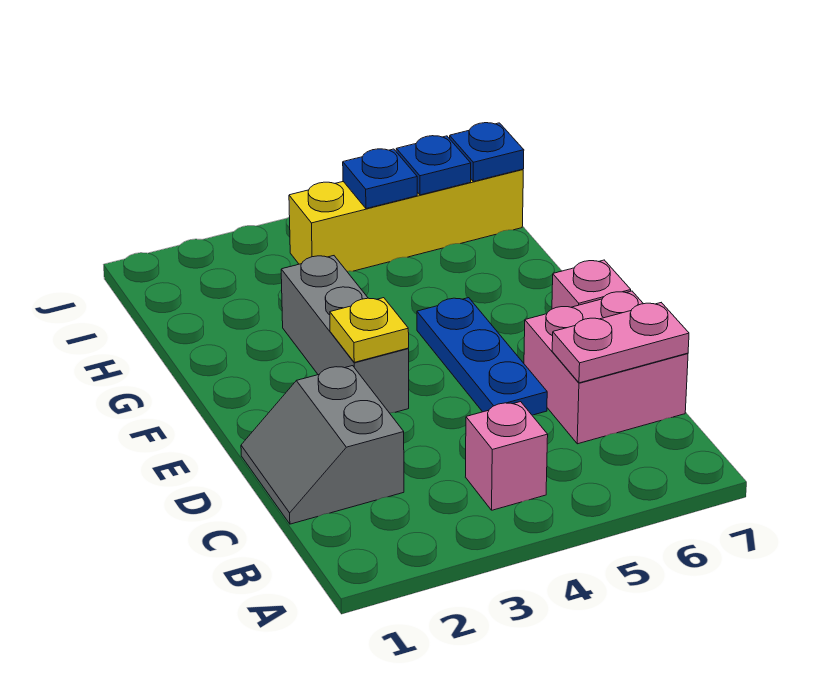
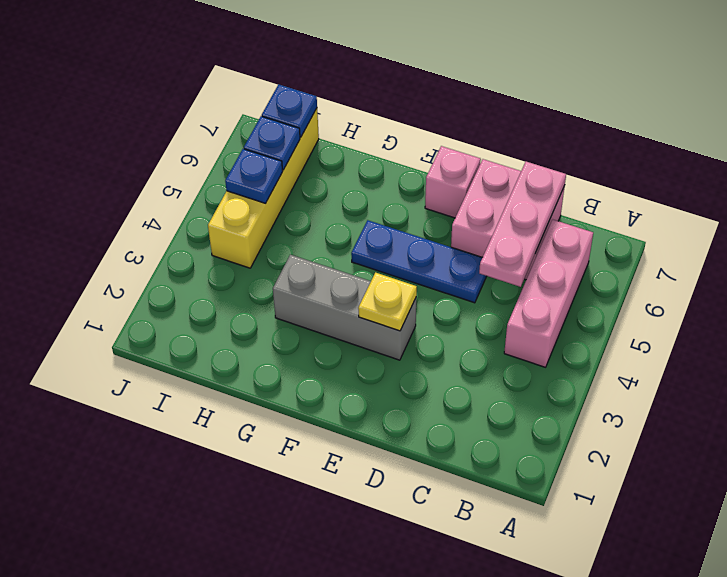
pink 1x1 brick [466,402,548,510] -> pink 1x3 brick [504,219,593,367]
grey 2x2 slope [241,366,404,524] -> none
pink 1x2 plate [552,303,689,383] -> pink 1x3 plate [479,162,566,287]

